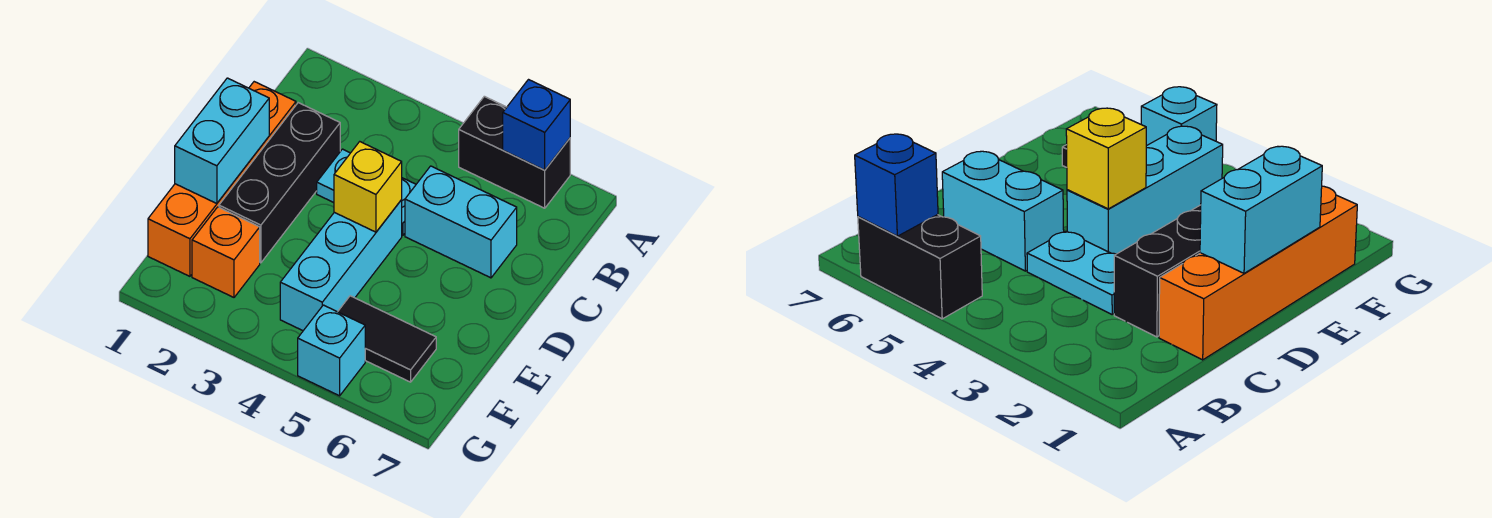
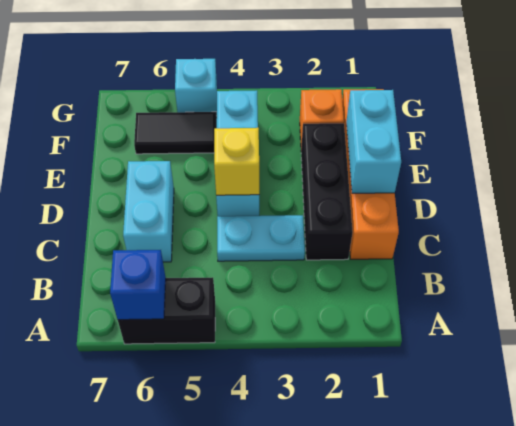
cyan 1x2 brick [405,166,517,278] -> cyan 1x2 brick turned to [123,161,174,262]

